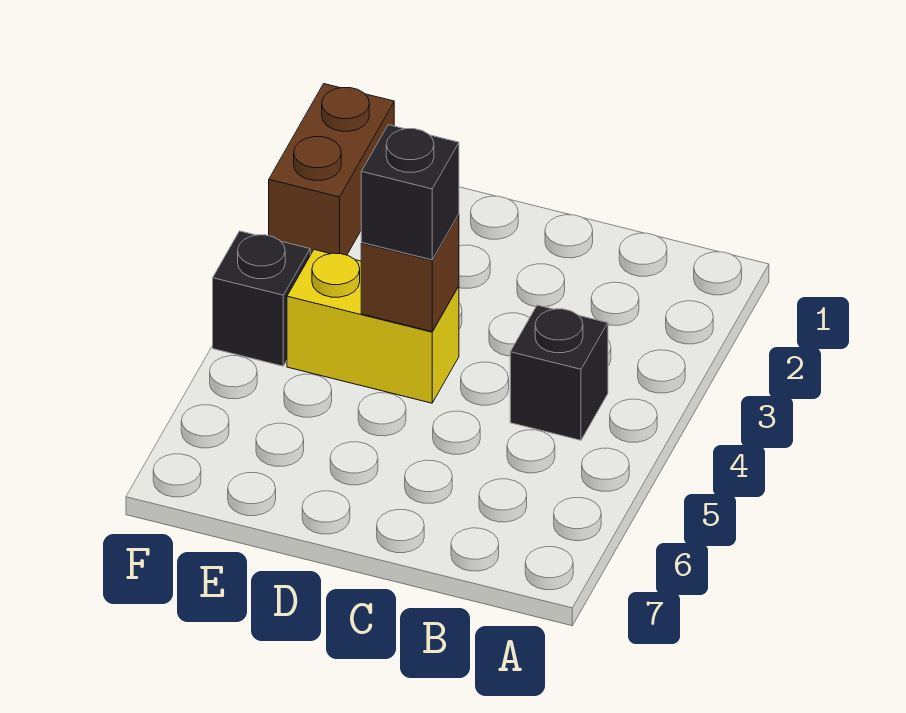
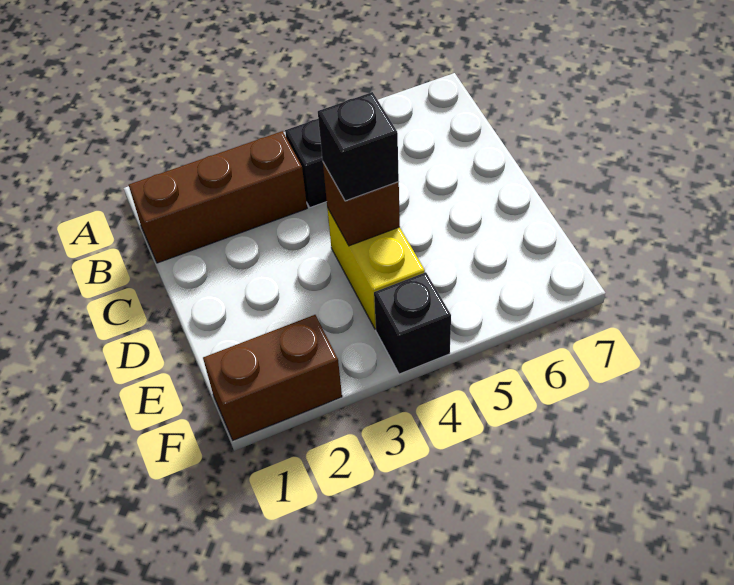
none -> brown 1x3 brick [129,131,307,263]

